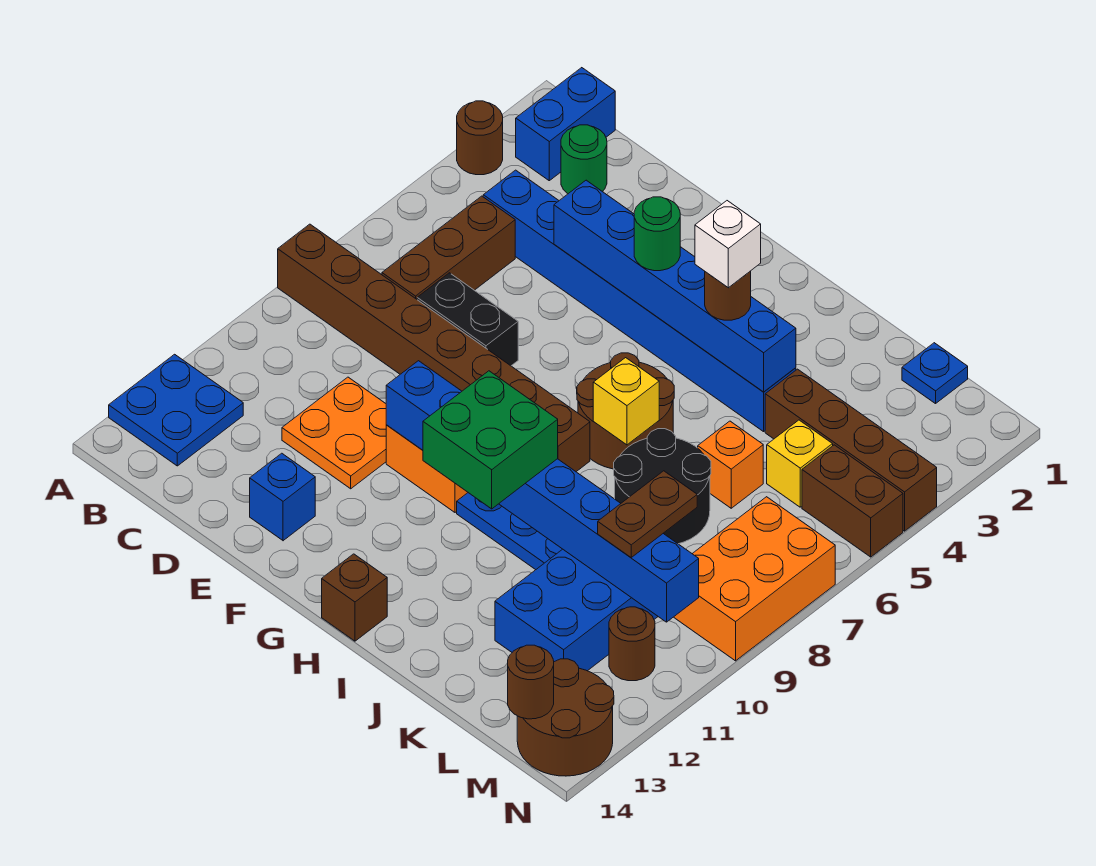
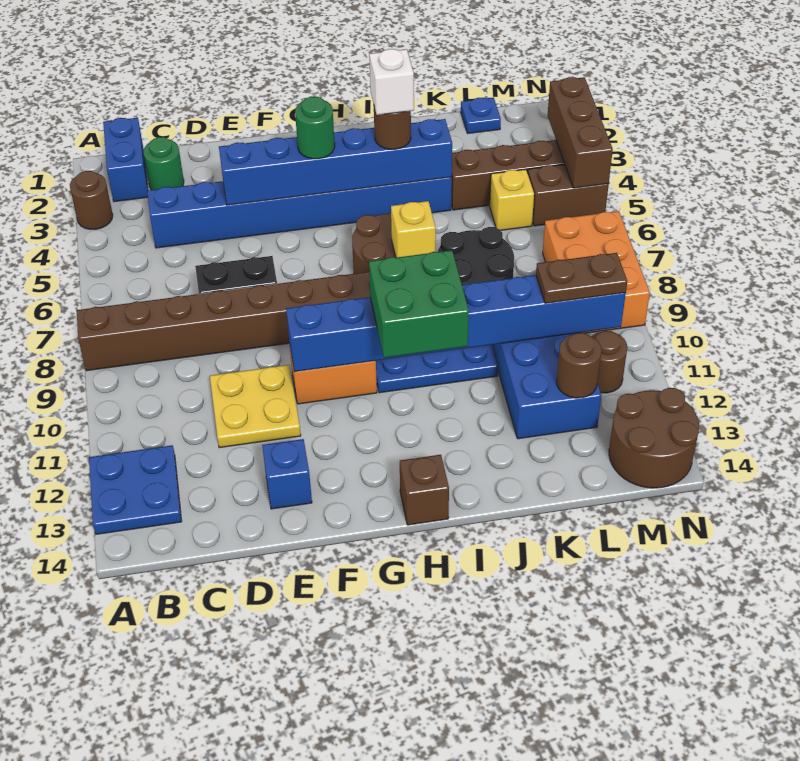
brown 1x3 brick [382,196,515,299] -> brown 1x3 brick moved to [548,77,613,188]
orange 2x2 plate [282,377,386,489] -> yellow 2x2 plate [210,365,301,448]
orange 1x1 brick [698,421,763,508] -> none
brown 1x2 plate [598,471,697,557] -> brown 1x2 plate turned to [536,253,627,303]
brown 1x1 round brick [508,645,554,719] -> brown 1x1 round brick moved to [556,333,601,398]

